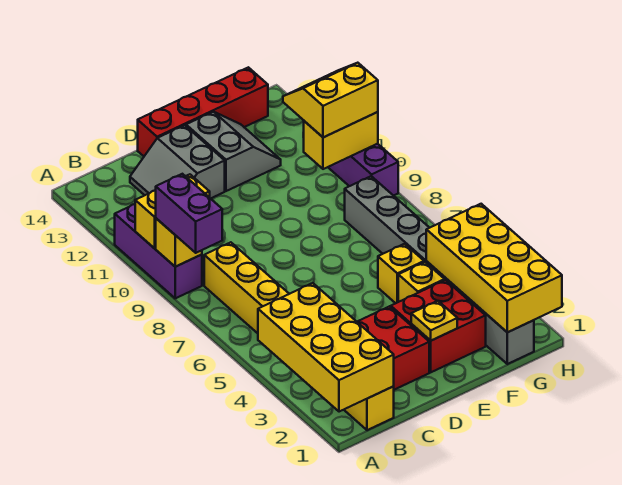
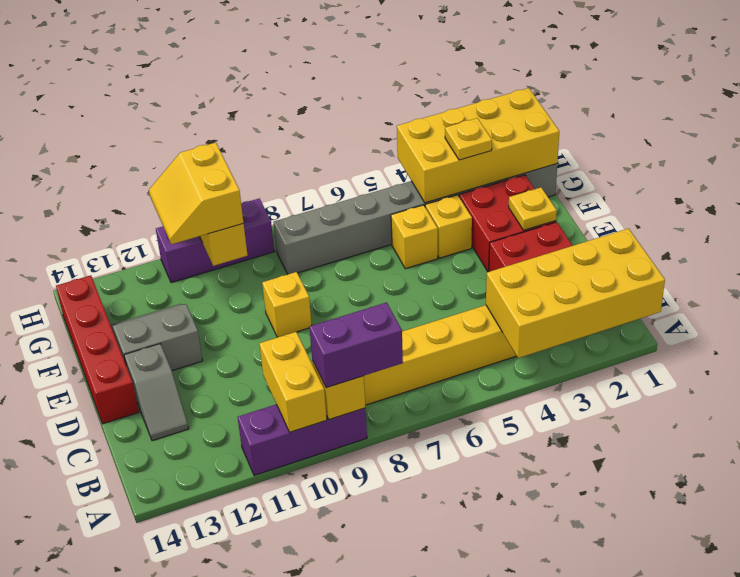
grey 2x2 slope [130,125,225,198] -> grey 1x2 slope [124,344,188,441]
none -> yellow 1x1 brick [262,272,312,337]
none -> yellow 1x1 plate [445,118,492,160]

